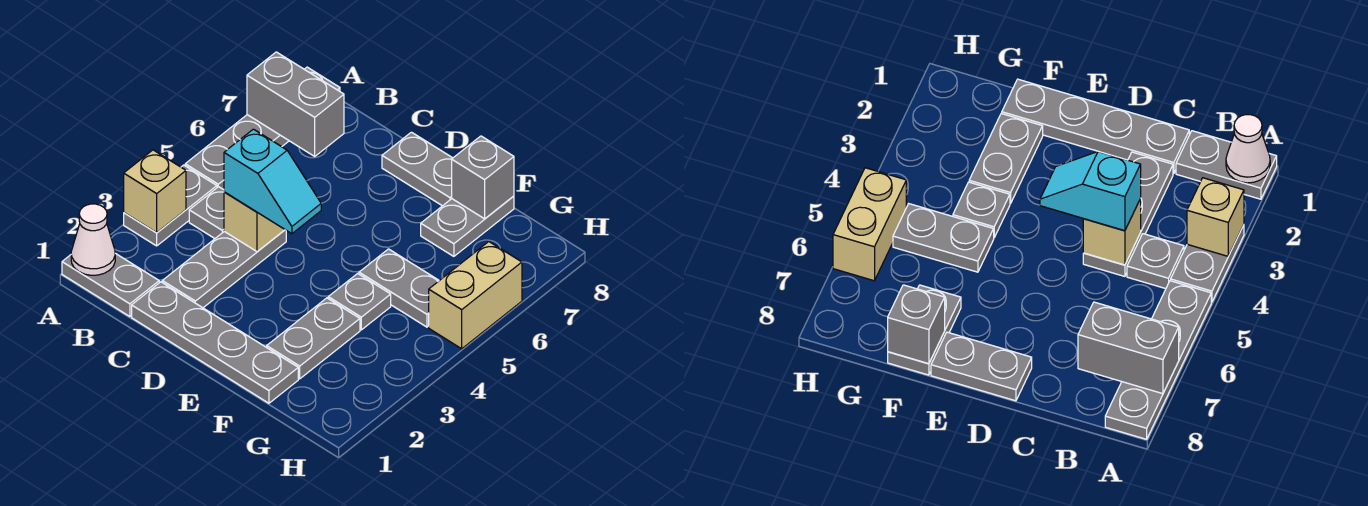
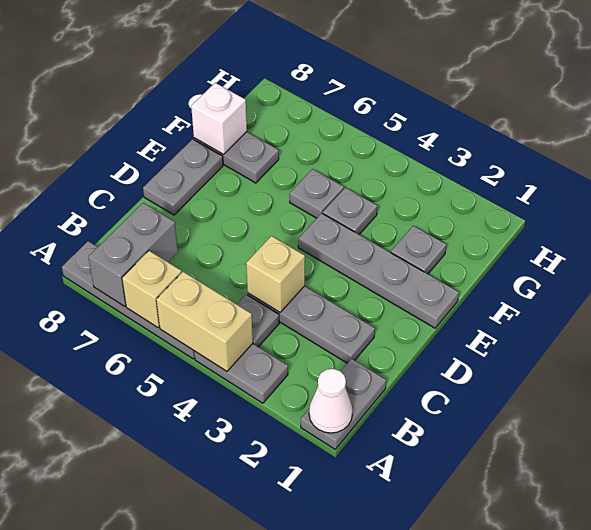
tan 1x1 brick [124,150,186,233] -> tan 1x1 brick moved to [122,251,182,328]
grey 1x4 plate [132,282,298,403] -> grey 1x4 plate turned to [298,213,459,328]
cyan 1x2 slope [224,129,321,234] -> none
grey 1x2 plate [267,298,360,379] -> grey 1x1 plate [391,226,446,274]
grey 1x2 plate [359,249,439,327] -> grey 1x1 plate [290,169,344,218]
grey 1x1 brick [452,136,514,219] -> white 1x1 brick [191,83,247,154]
tan 1x2 brick [429,242,522,349] -> tan 1x2 brick moved to [156,272,253,371]

